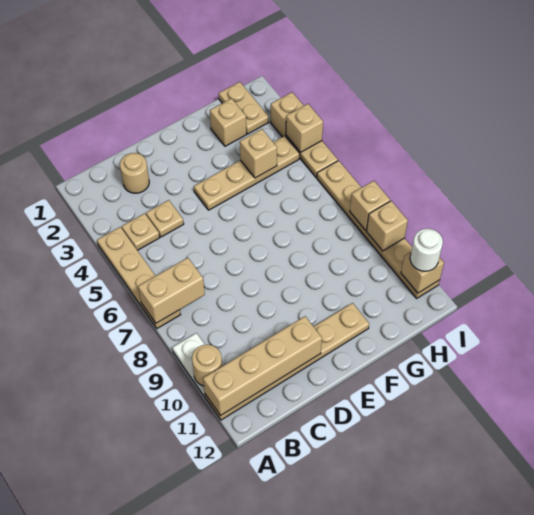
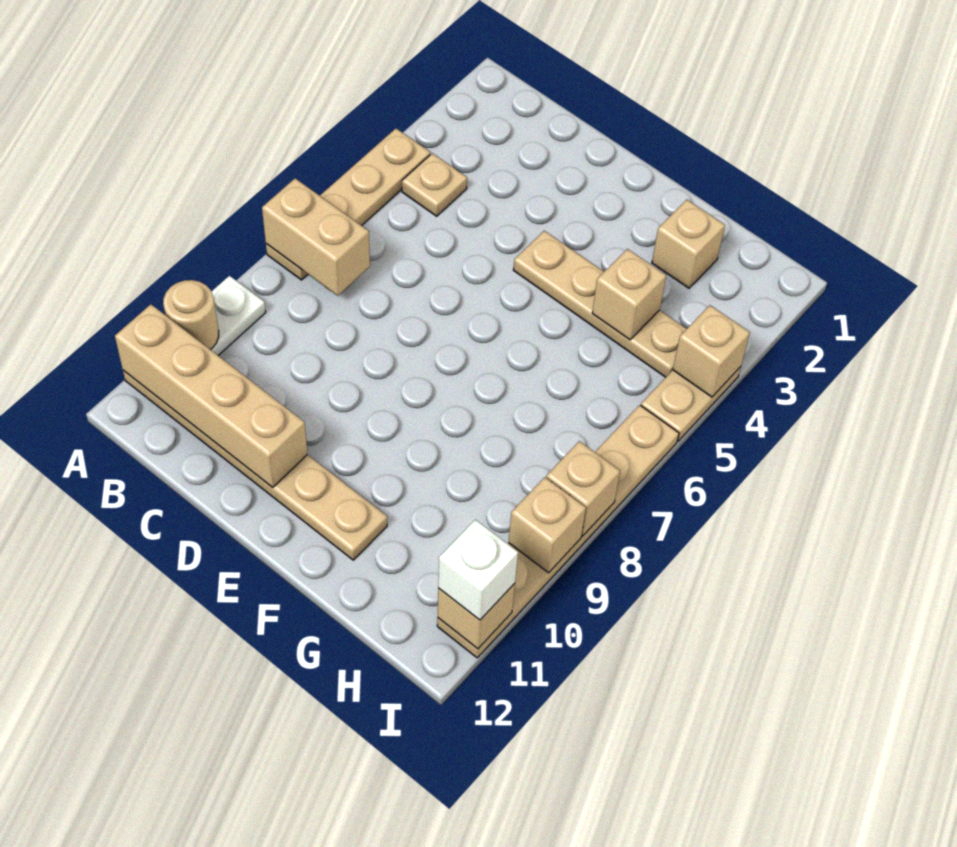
tan 1x1 round brick [120,153,149,193] -> none
tan 1x1 plate [146,200,184,237] -> none
tan 1x2 plate [219,82,269,134] -> none
tan 1x1 brick [271,92,304,137] -> none
white 1x1 round brick [410,229,443,271] -> white 1x1 brick [438,520,518,620]

